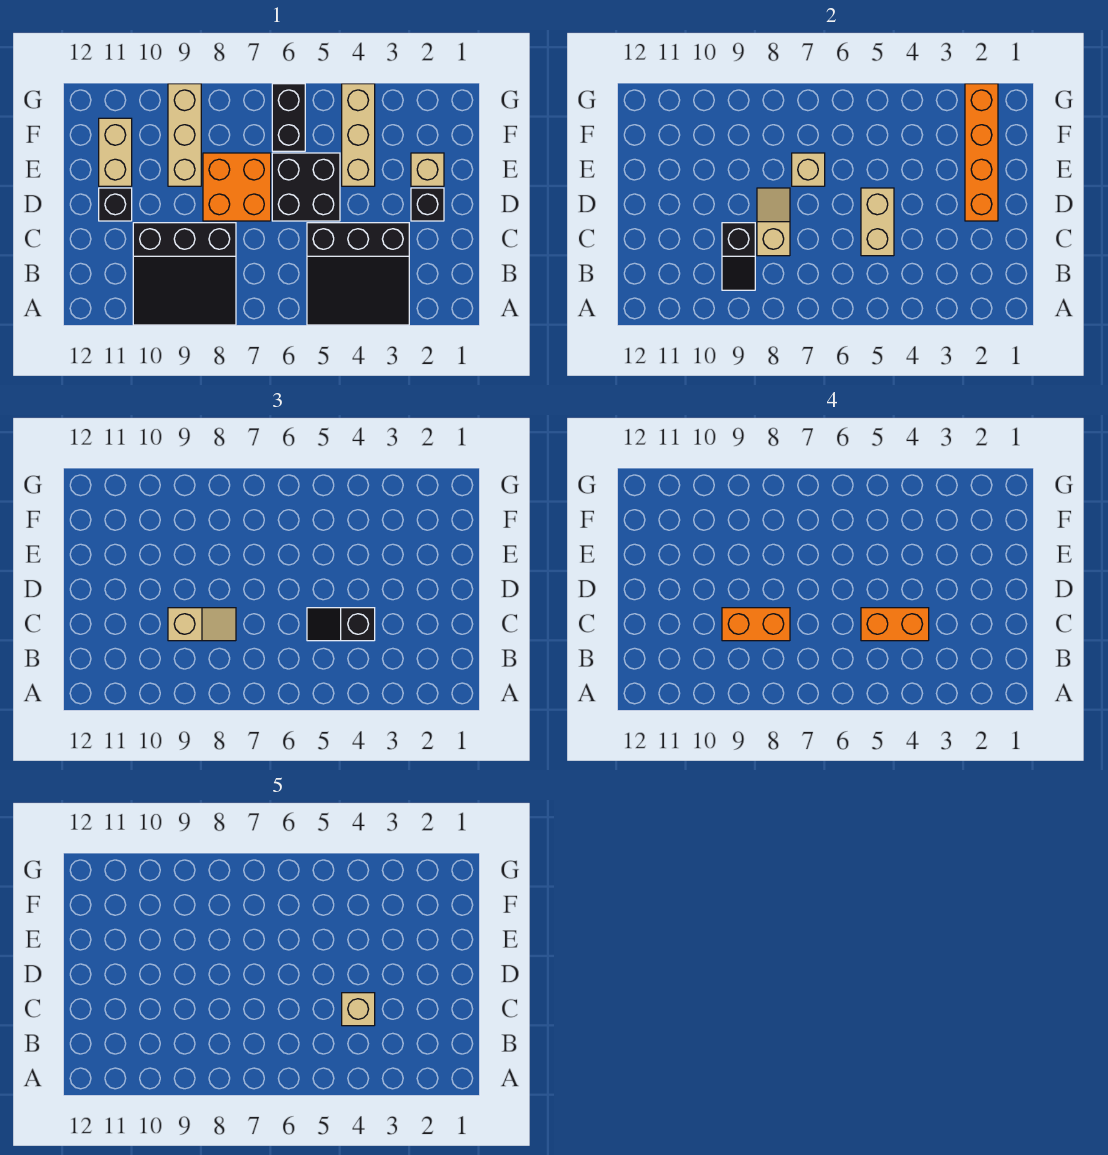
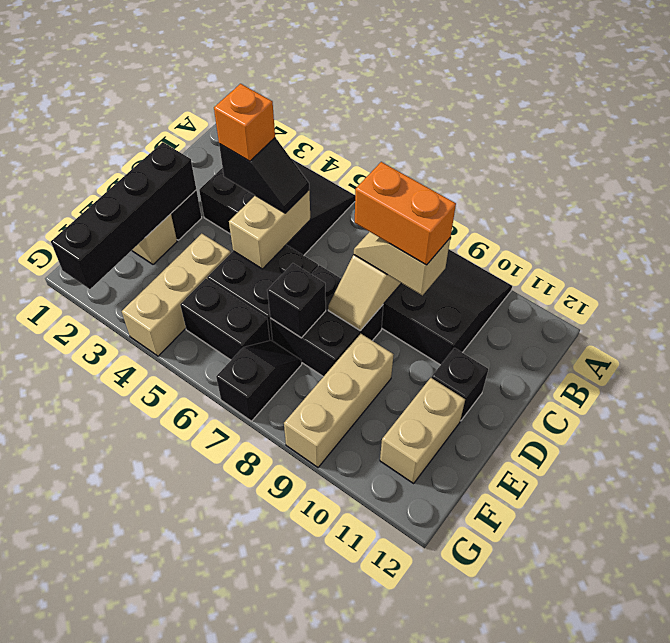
black 1x2 slope [722,223,755,290] -> black 1x2 slope moved to [216,340,302,421]
orange 1x2 brick [861,608,929,641] -> orange 1x1 brick [214,84,275,161]
tan 1x1 brick [342,993,375,1026] -> none
orange 1x4 brick [965,84,998,221] -> black 1x4 brick [51,142,196,289]
orange 2x2 brick [203,153,271,221] -> black 2x2 brick [270,265,383,377]
tan 1x1 brick [792,153,825,186] -> black 1x1 brick [267,263,326,338]
black 1x2 brick [272,84,305,151] -> black 1x2 brick turned to [180,279,270,360]

